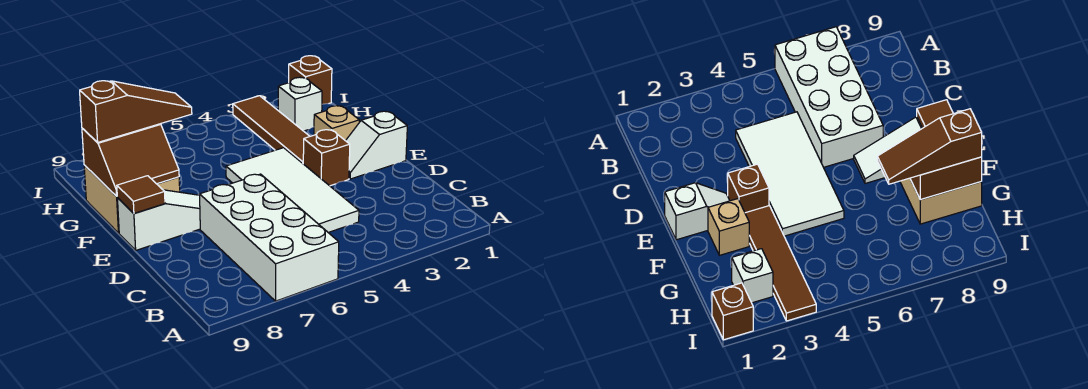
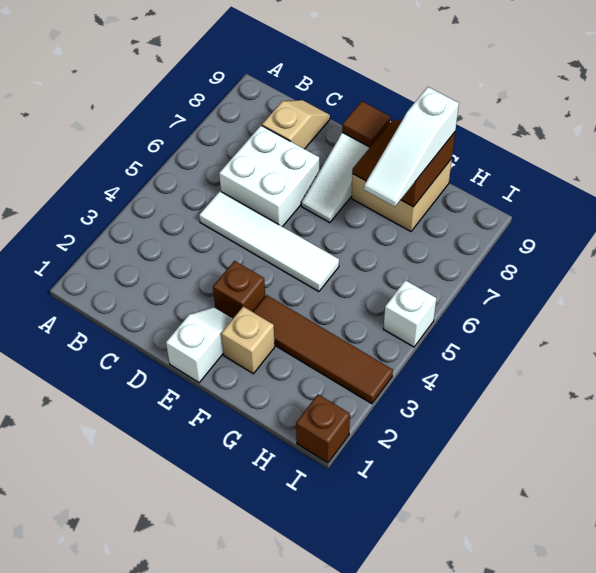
white 2x4 brick [200,174,339,301] -> white 2x2 brick [219,126,319,227]
white 2x4 tile [226,148,359,232] -> white 1x4 tile [199,191,339,292]
none -> tan 1x2 slope [262,100,330,149]
brown 1x3 slope [80,81,192,143] -> white 1x3 slope [364,87,459,207]
white 1x1 brick [278,77,322,131] -> white 1x1 brick moved to [384,280,436,347]

